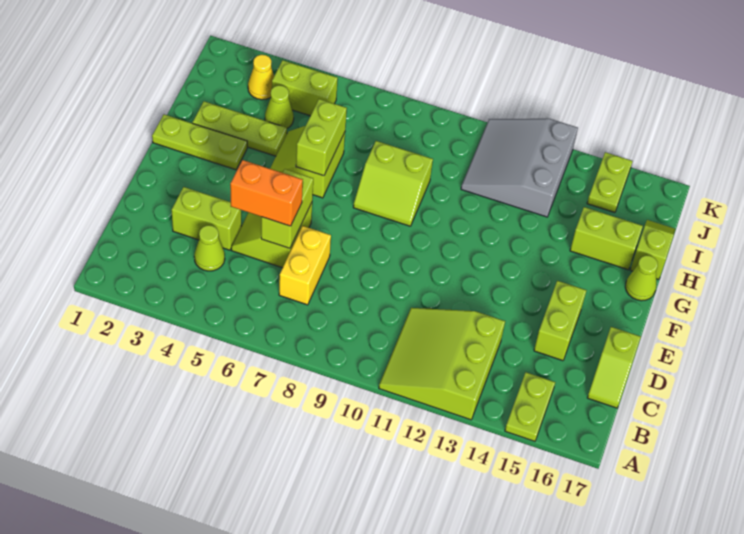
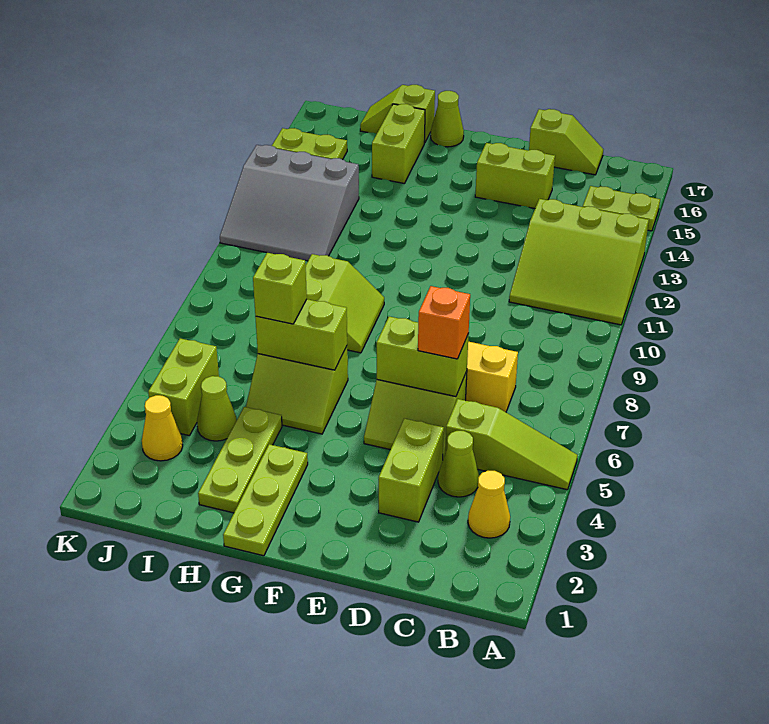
none -> lime 1x3 slope [445,399,578,490]
none -> yellow 1x1 cone [468,471,510,538]
orange 1x2 brick [230,160,303,226] -> orange 1x1 brick [418,286,470,359]
none -> lime 1x1 brick [253,253,307,324]

